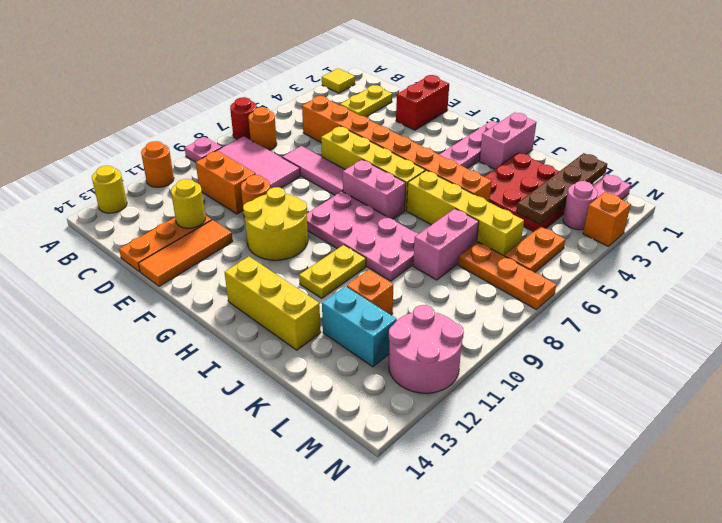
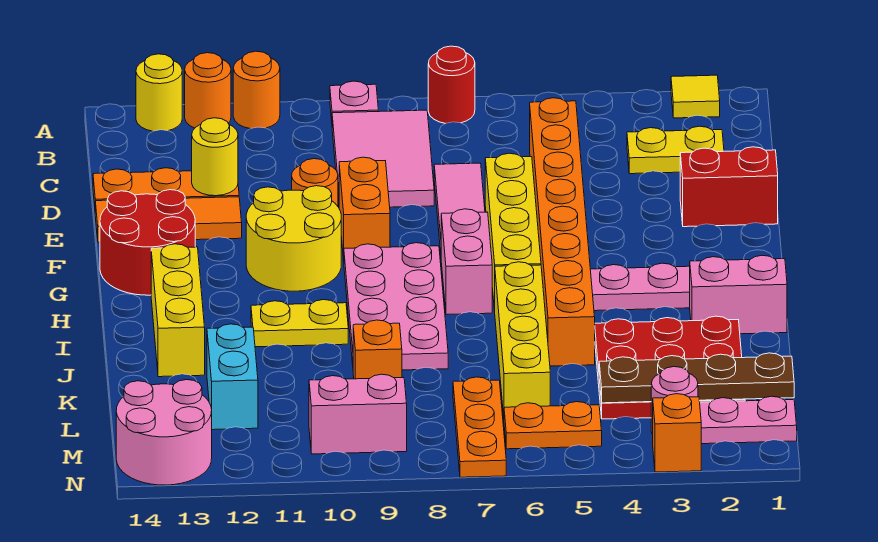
orange 1x1 round brick [248,107,277,150] -> orange 1x1 round brick moved to [185,53,231,128]
orange 1x2 brick [196,151,256,214] -> orange 1x2 brick moved to [339,157,390,260]
none -> red 2x2 round brick [100,190,195,295]
pink 1x2 brick [413,209,479,280] -> pink 1x2 brick moved to [309,374,407,454]
orange 1x1 brick [347,270,393,315] -> orange 1x1 brick moved to [353,320,402,379]
pink 2x2 round brick [389,305,464,393] -> pink 2x2 round brick moved to [116,380,212,485]

